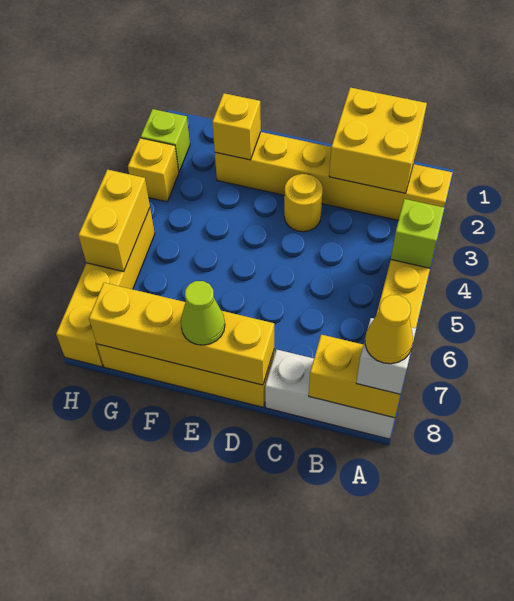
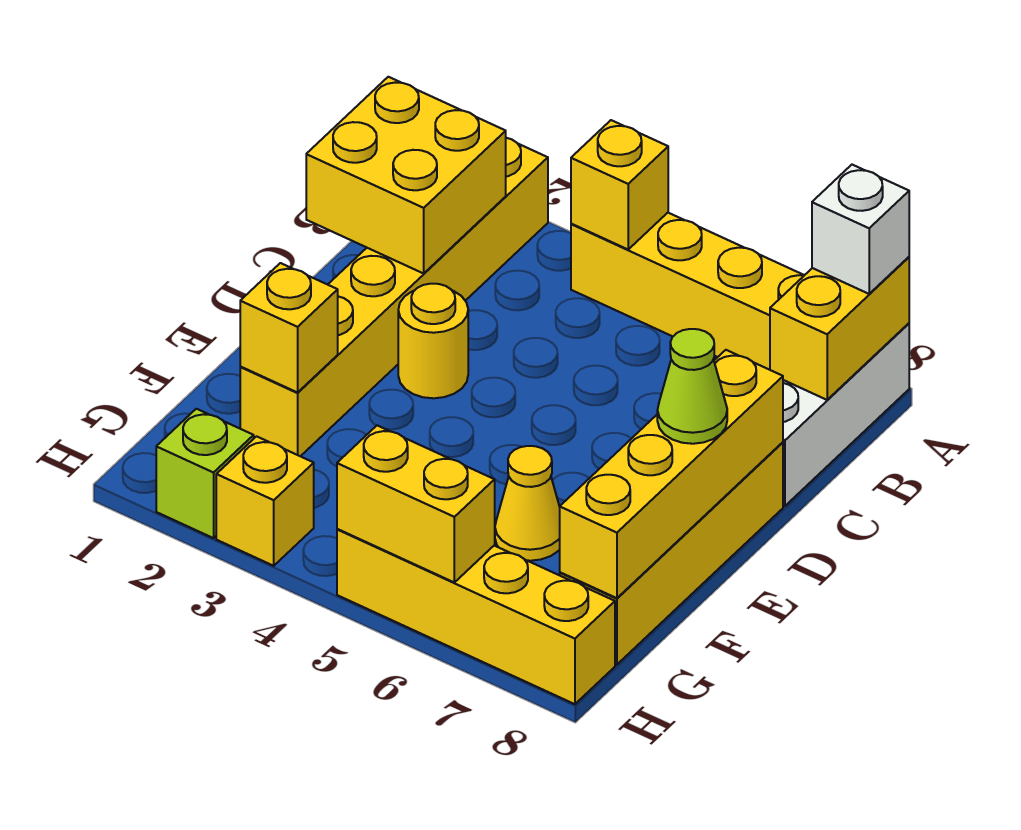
lime 1x1 brick [391,199,444,268] -> yellow 1x1 brick [571,120,668,249]
yellow 1x1 cone [365,295,413,364] -> yellow 1x1 cone moved to [495,446,560,561]

